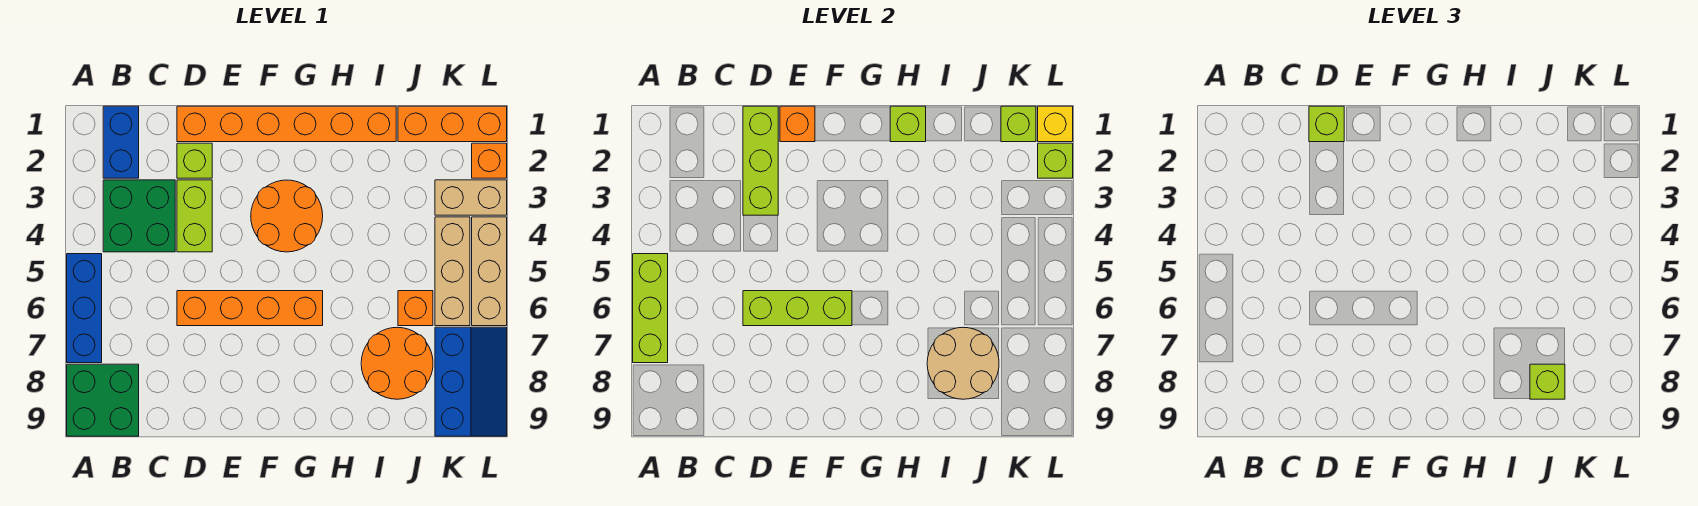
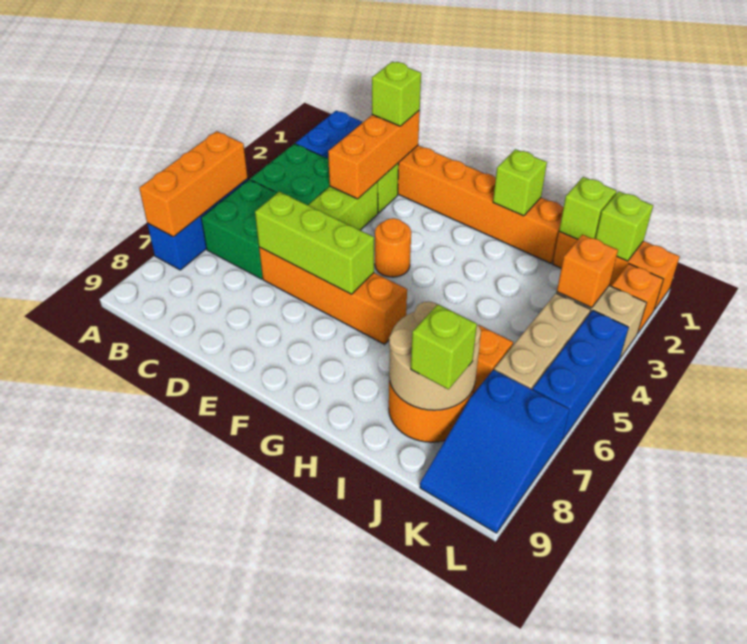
lime 1x3 brick [633,254,668,363] -> orange 1x3 brick [139,131,248,237]
green 2x2 brick [67,364,139,436] -> green 2x2 brick moved to [201,180,277,279]
lime 1x3 brick [743,106,778,215] -> orange 1x3 brick [328,110,420,199]
orange 1x1 brick [780,106,815,142] -> orange 1x1 brick moved to [557,234,618,308]
orange 2x2 round brick [251,180,323,252] -> orange 1x1 round brick [375,218,411,277]
blue 2x3 slope [435,327,507,436] -> blue 2x3 slope turned to [420,370,570,533]
yellow 1x1 brick [1038,106,1073,142] -> none
lime 1x1 brick [1038,143,1073,178] -> lime 1x1 brick moved to [559,177,617,239]
tan 1x3 brick [472,217,507,326] -> blue 1x3 brick [533,310,629,439]

